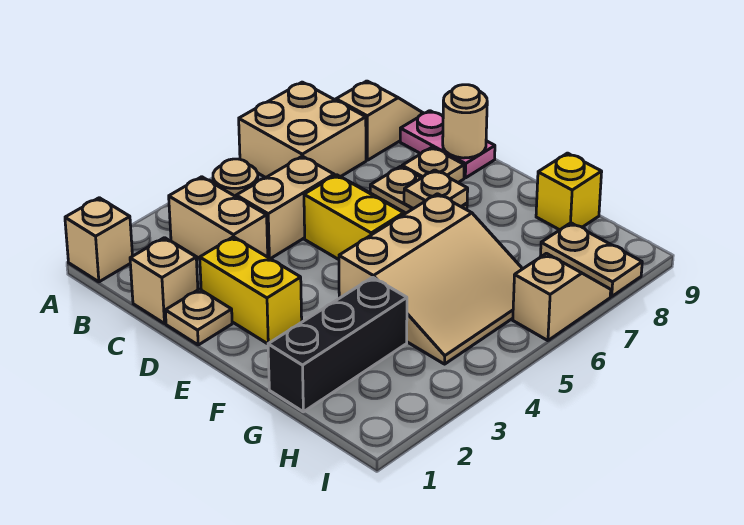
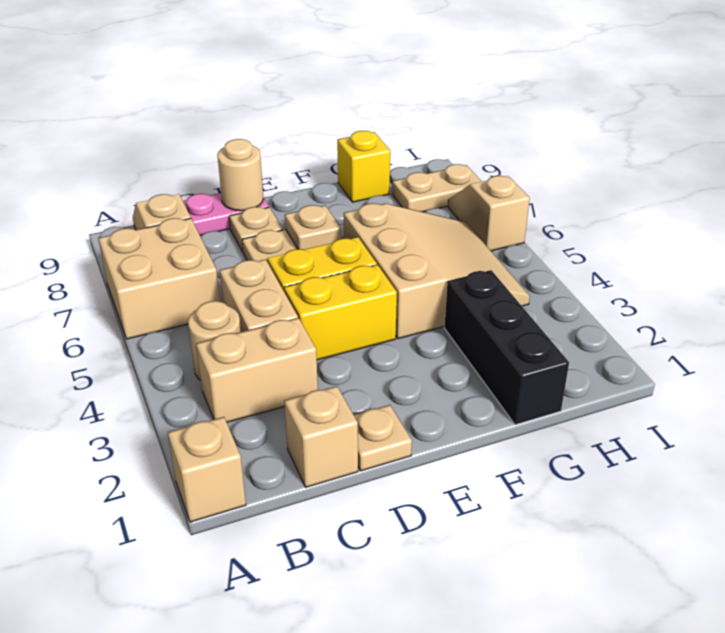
yellow 1x2 brick [200,237,302,344] -> yellow 1x2 brick moved to [284,265,397,360]

